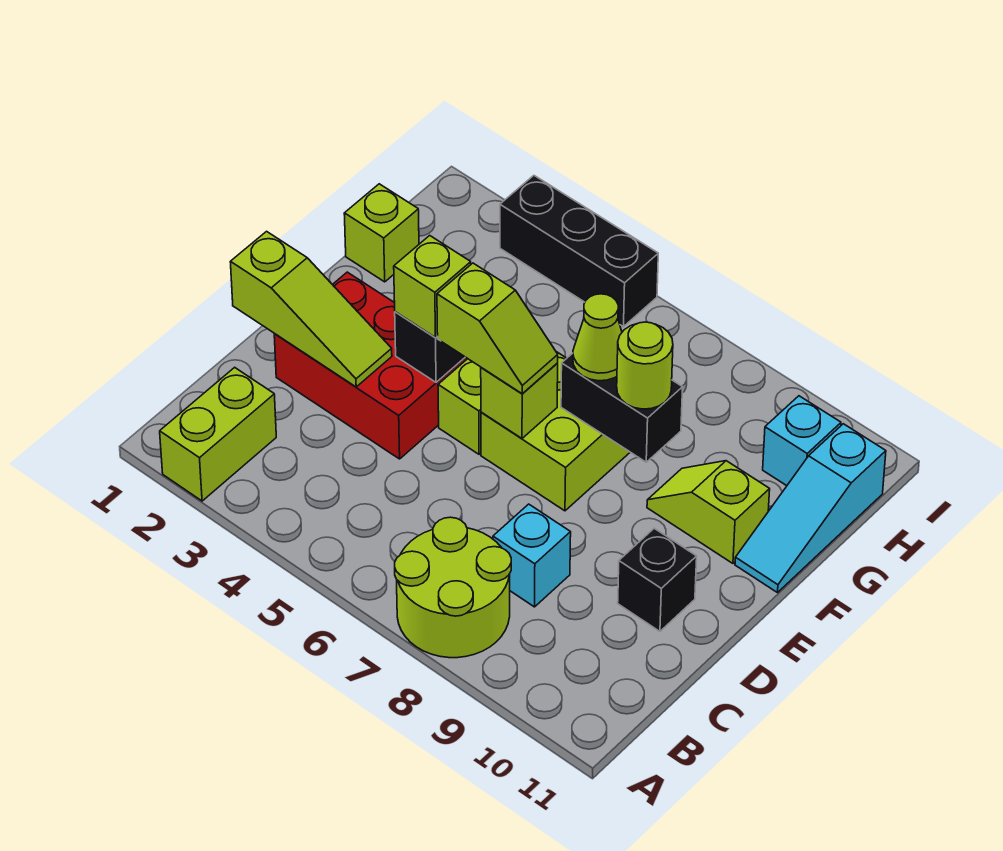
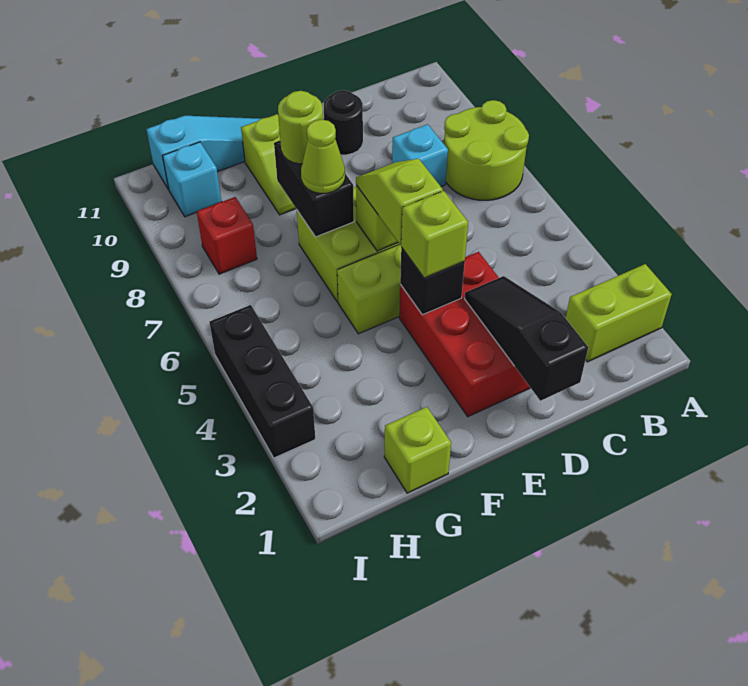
lime 1x3 slope [231,231,392,387] -> black 1x3 slope [465,276,588,401]
black 1x1 brick [618,528,697,631] -> black 1x1 round brick [324,90,363,155]
none -> red 1x1 brick [197,197,257,274]

